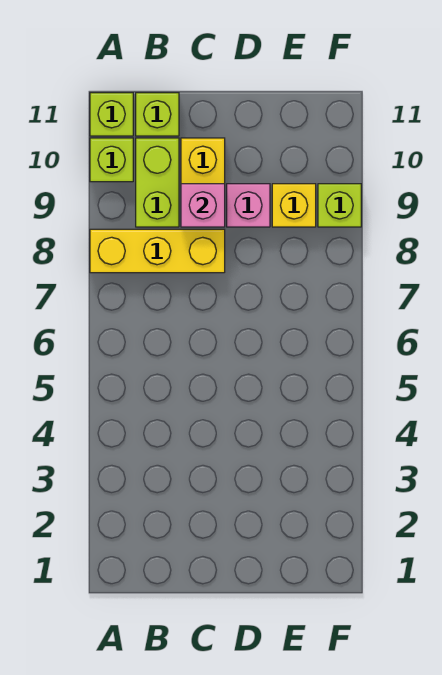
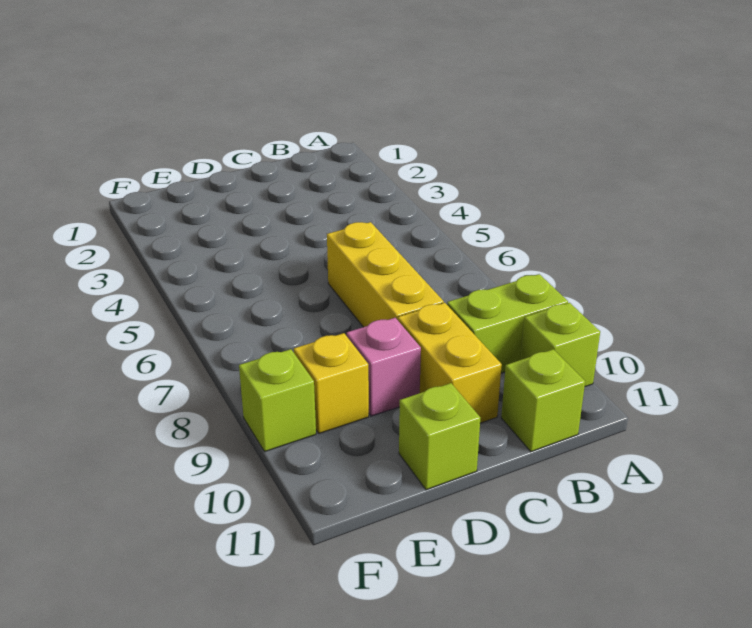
yellow 1x3 brick [90,229,225,273] -> yellow 1x3 brick turned to [327,222,444,327]
lime 1x1 brick [90,93,133,136] -> lime 1x1 brick moved to [399,383,480,490]
lime 1x2 brick [136,138,179,227] -> lime 1x2 brick turned to [447,274,568,373]
pink 1x1 brick [181,184,225,227] -> none

